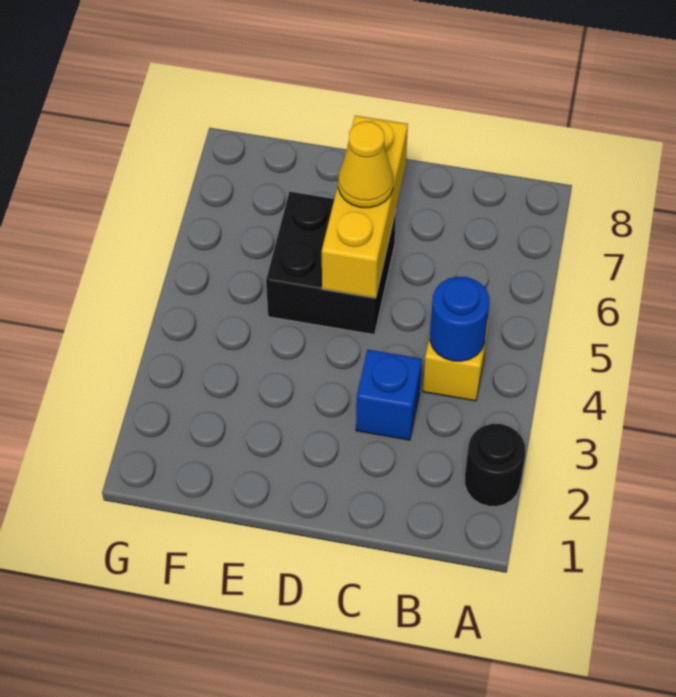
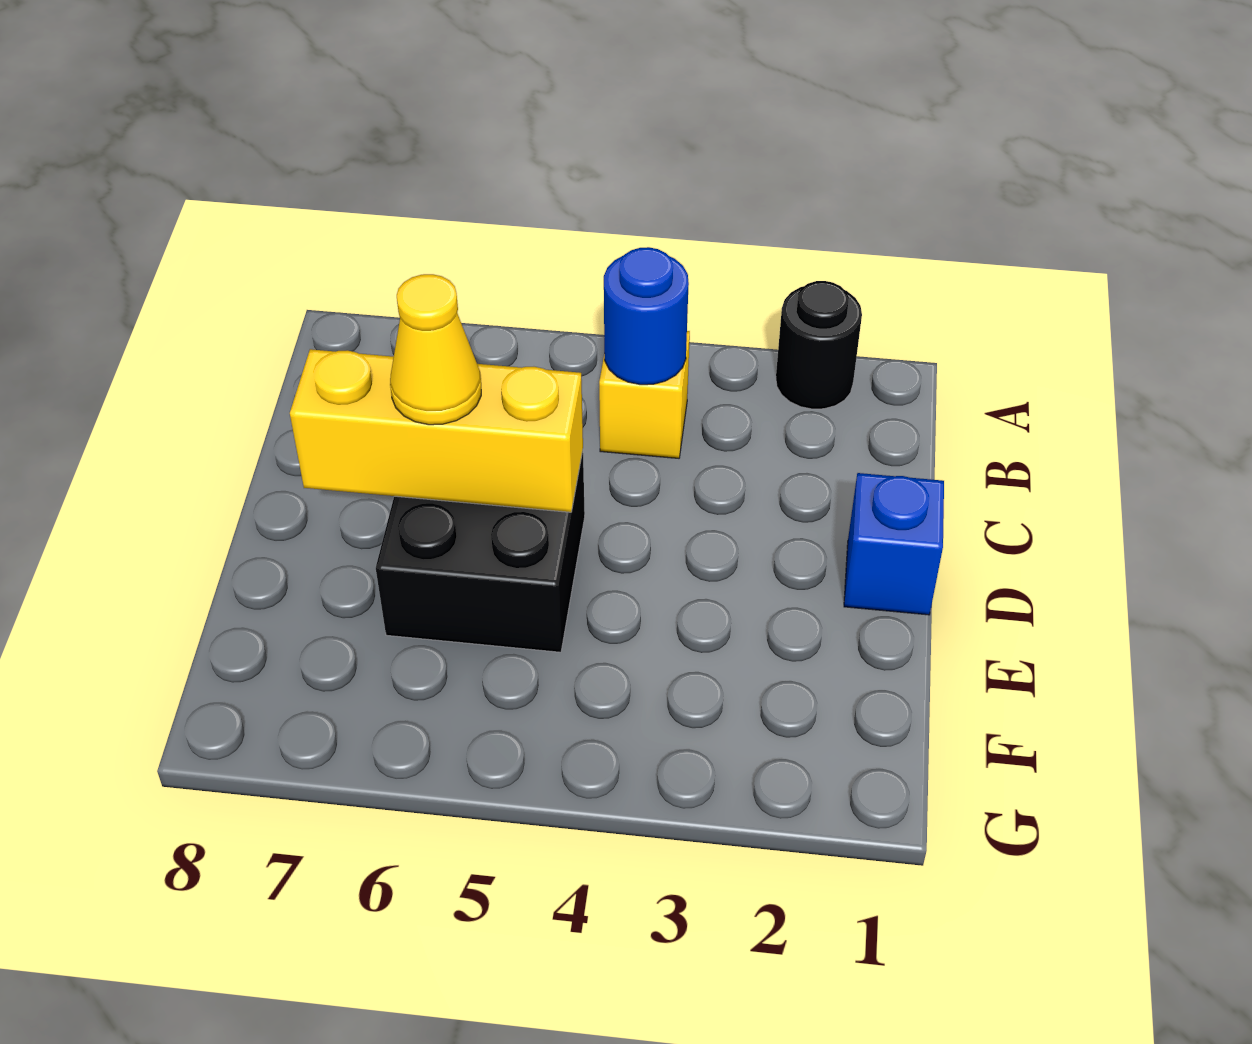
blue 1x1 brick [356,349,422,440] -> blue 1x1 brick moved to [844,473,944,615]

